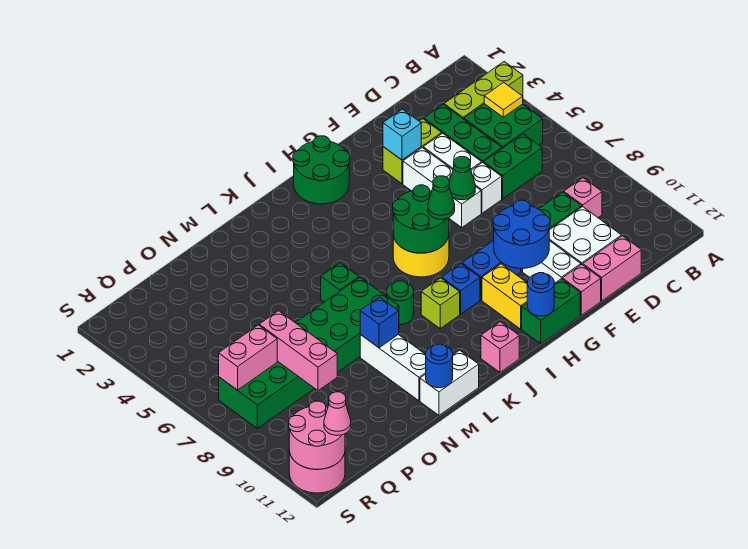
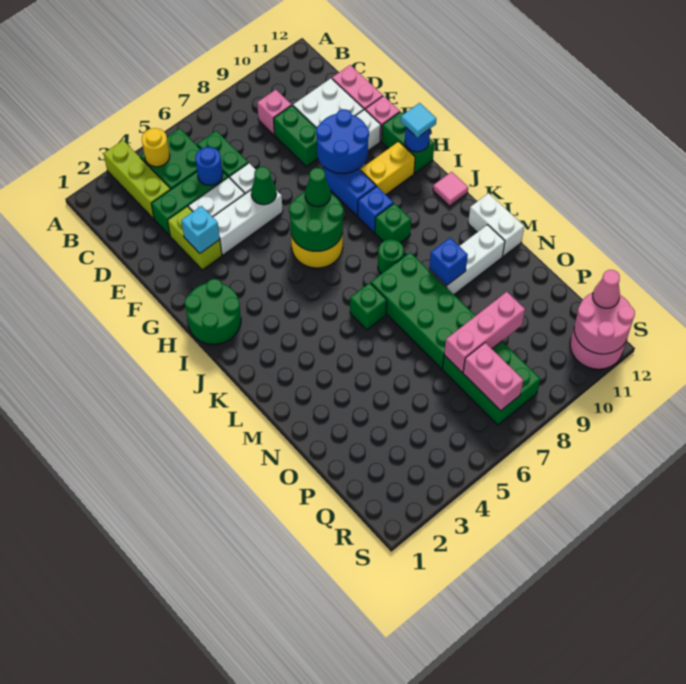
yellow 1x1 tile [484,82,523,117] -> yellow 1x1 round brick [142,128,170,167]
none -> cyan 1x1 tile [401,103,436,138]
lime 1x1 brick [421,278,460,328] -> green 1x1 brick [375,203,411,243]
pink 1x1 brick [481,322,519,372] -> pink 1x1 tile [433,172,468,206]
blue 1x1 round brick [426,344,453,388] -> blue 1x1 round brick moved to [195,147,223,186]

